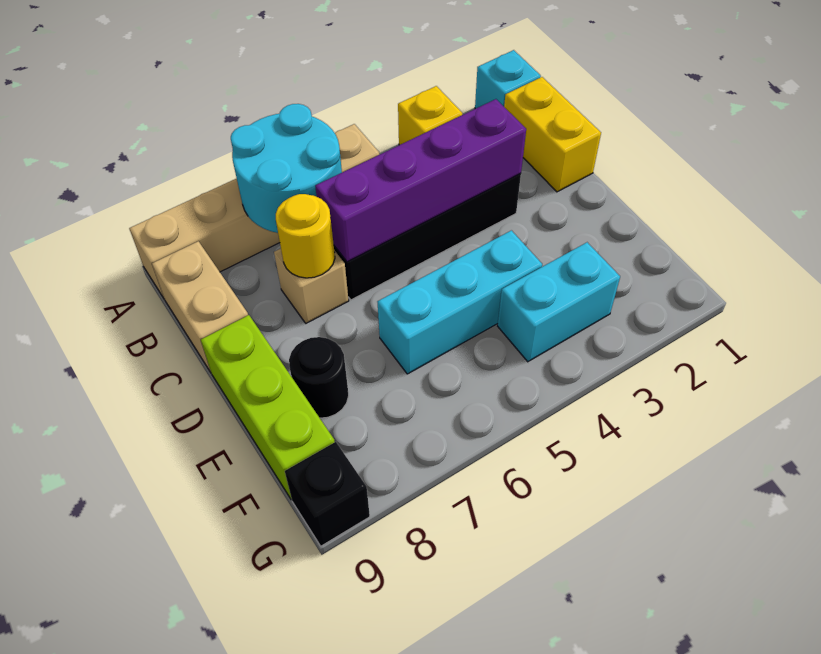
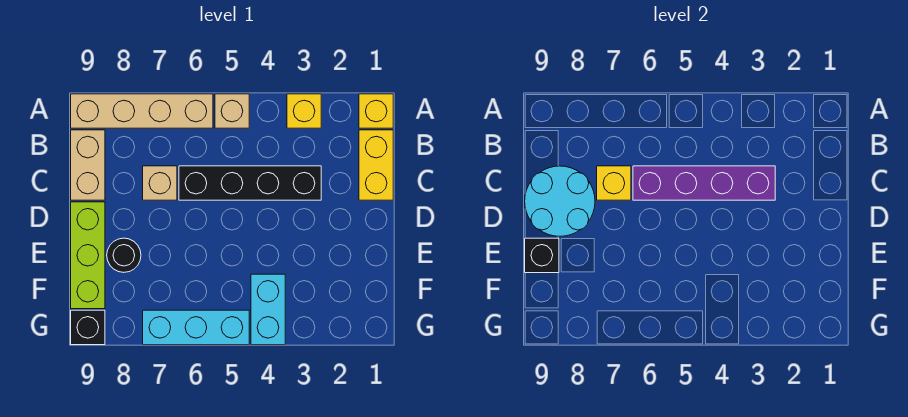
cyan 1x1 brick [475,50,541,109] -> yellow 1x1 brick [359,94,393,128]
cyan 2x2 round brick [231,104,342,233] -> cyan 2x2 round brick moved to [525,166,595,236]
yellow 1x1 round brick [276,194,335,278] -> yellow 1x1 brick [597,166,631,200]
cyan 1x3 brick [378,230,542,374] -> cyan 1x3 brick moved to [143,310,249,345]
none -> black 1x1 brick [525,238,559,273]
cyan 1x2 brick [498,242,620,362] -> cyan 1x2 brick turned to [251,274,285,345]

